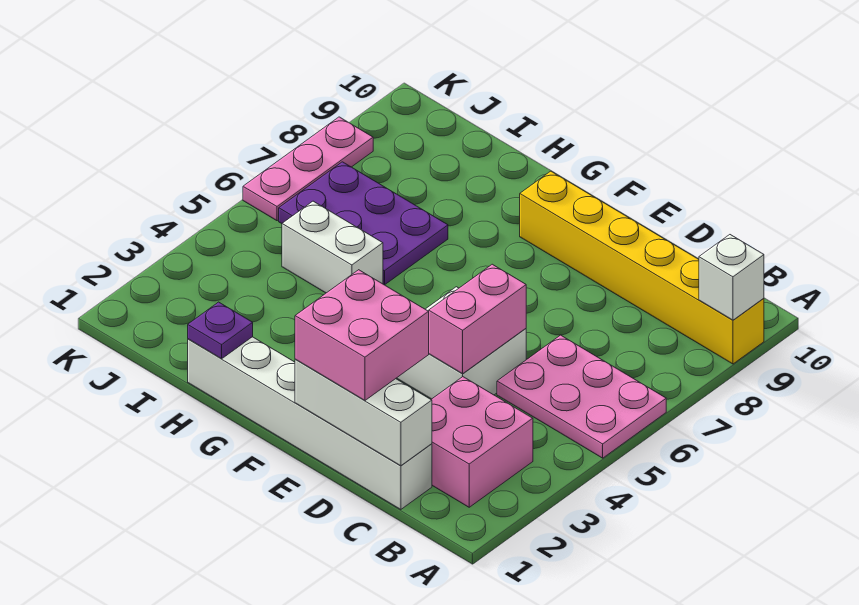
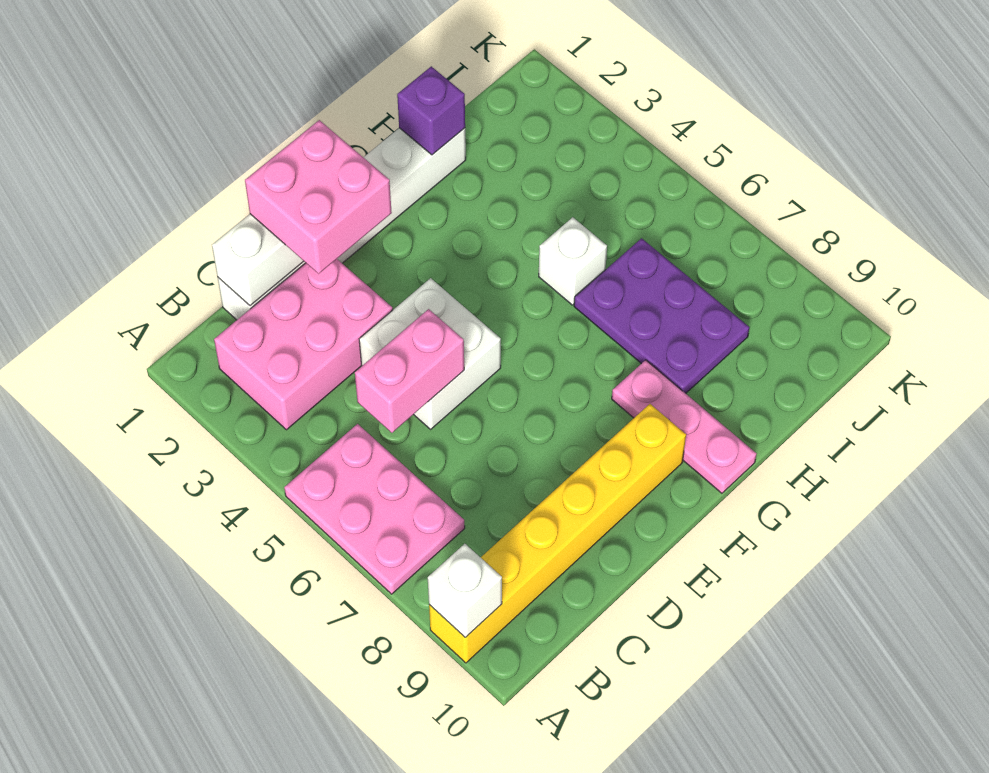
pink 2x3 plate [497,335,666,458] -> pink 2x3 plate turned to [284,424,465,594]
pink 2x2 brick [431,377,533,507] -> pink 2x3 brick [214,259,393,430]
pink 1x2 brick [429,264,526,374] -> pink 1x2 brick turned to [355,309,464,433]
purple 1x1 plate [188,302,253,359] -> purple 1x1 brick [397,66,465,155]
white 1x2 brick [282,201,383,293] -> white 1x1 brick [539,217,607,305]
purple 2x3 plate [279,162,448,285] -> purple 2x3 plate turned to [574,238,749,393]
pink 1x3 plate [243,117,373,221] -> pink 1x3 plate moved to [612,360,757,493]

